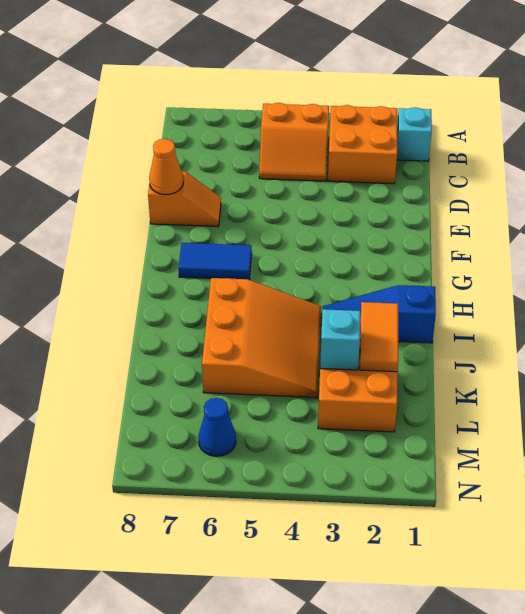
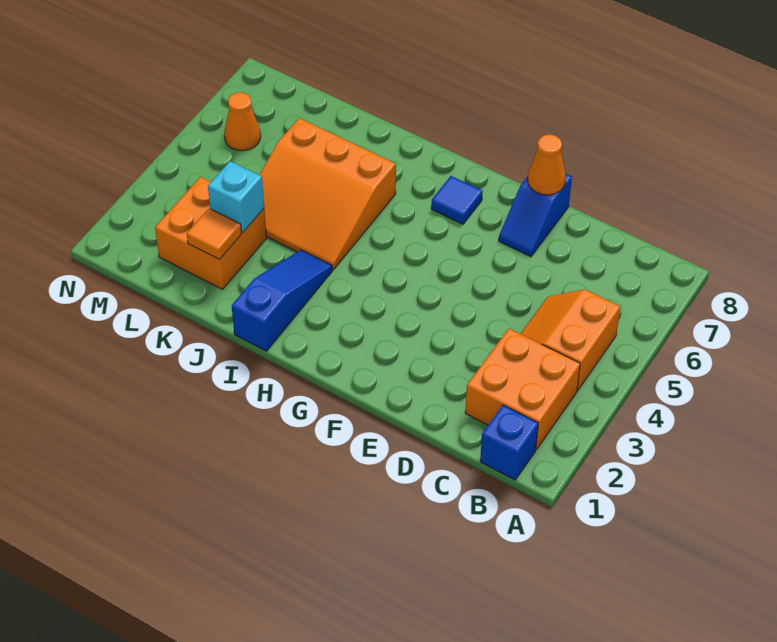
cyan 1x1 brick [397,107,432,161] -> blue 1x1 brick [480,405,538,480]
orange 1x2 slope [148,172,221,226] -> blue 1x2 slope [499,174,572,257]
blue 1x2 tile [178,243,252,280] -> blue 1x1 tile [431,176,483,224]
orange 1x2 tile [360,302,398,372] -> orange 1x1 tile [187,209,242,259]
blue 1x1 cone [198,398,236,456] -> orange 1x1 cone [224,92,261,151]

